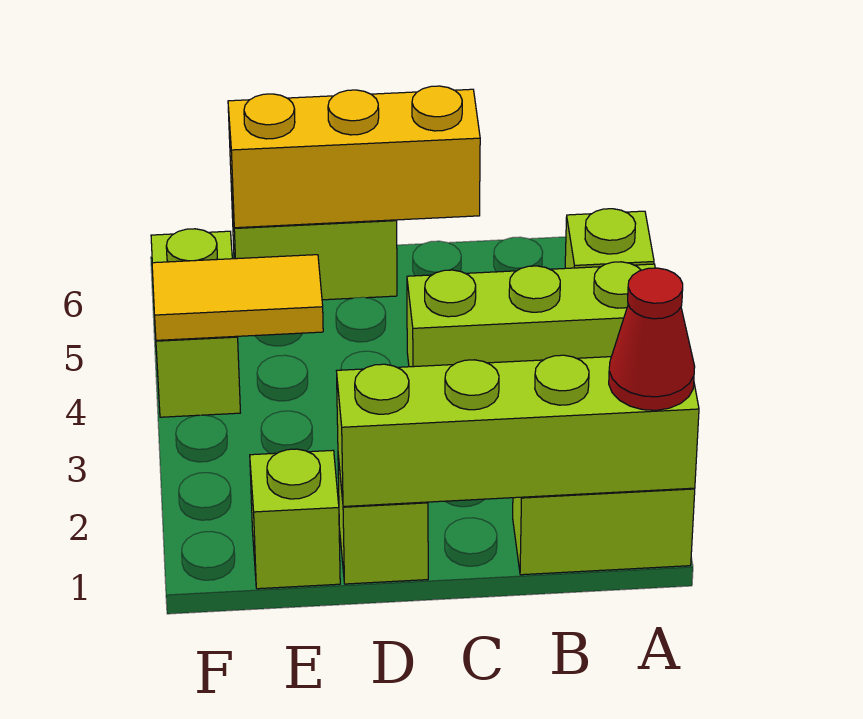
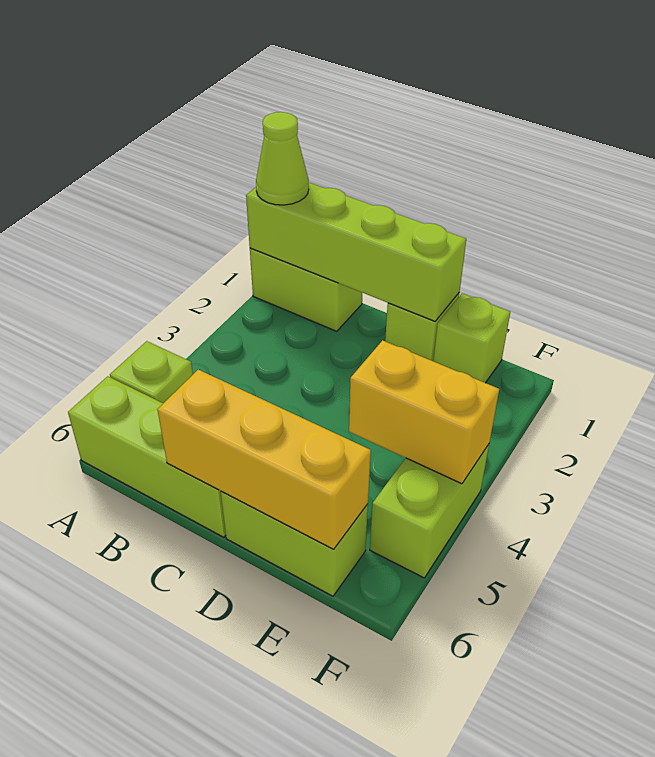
red 1x1 cone [609,268,695,410] -> lime 1x1 cone [256,112,309,205]
lime 1x3 brick [407,262,655,367] -> lime 1x3 brick moved to [68,376,226,537]
yellow 1x2 tile [152,255,323,340] -> yellow 1x2 brick [349,340,499,484]

